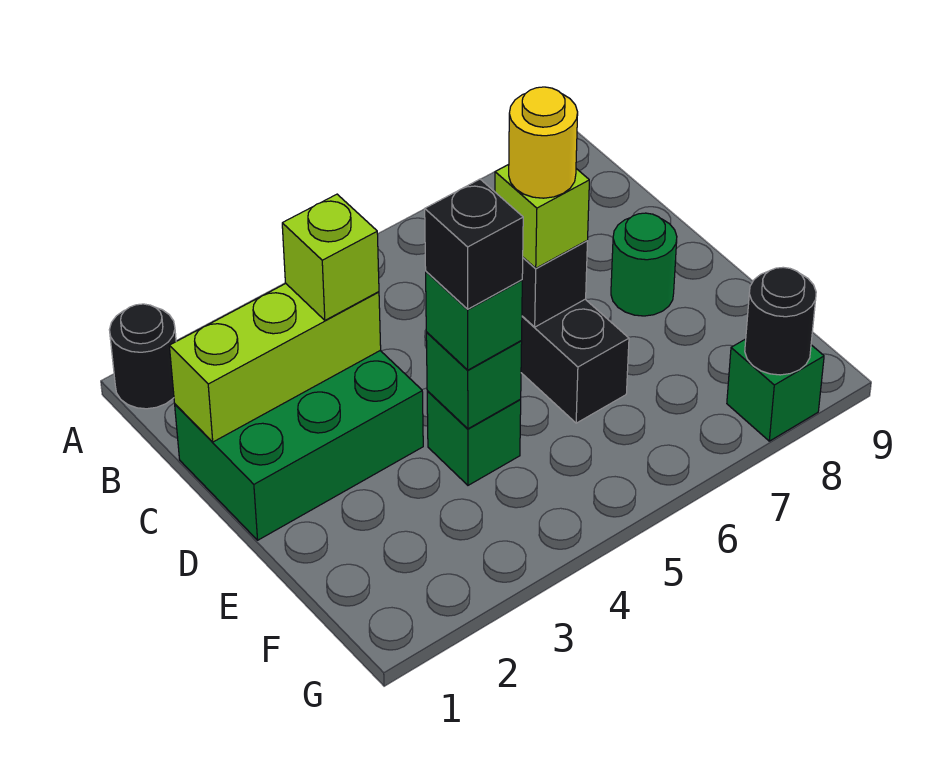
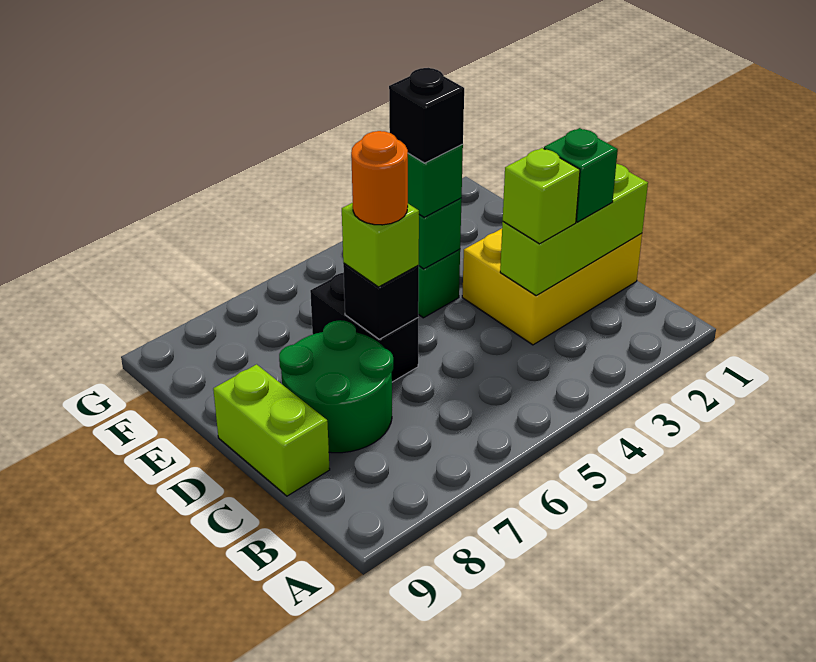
black 1x1 round brick [109,304,176,409] -> none
green 2x3 brick [175,351,423,540] -> yellow 2x3 brick [462,229,642,345]
none -> lime 1x2 brick [213,364,330,496]
yellow 1x1 round brick [509,87,578,198] -> orange 1x1 round brick [351,131,408,225]
green 1x1 round brick [611,213,677,316] -> green 2x2 round brick [279,320,393,453]
green 1x1 brick [727,339,824,441] -> green 1x1 brick moved to [544,128,618,222]
black 1x1 round brick [745,267,816,375] -> none

